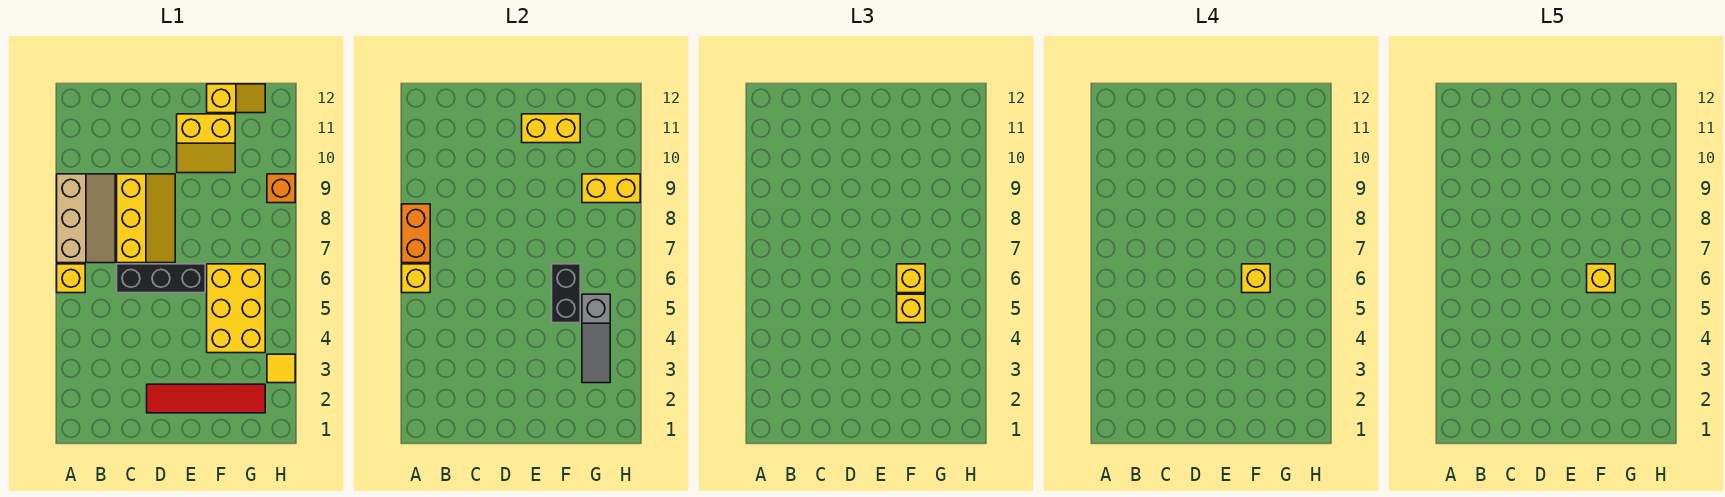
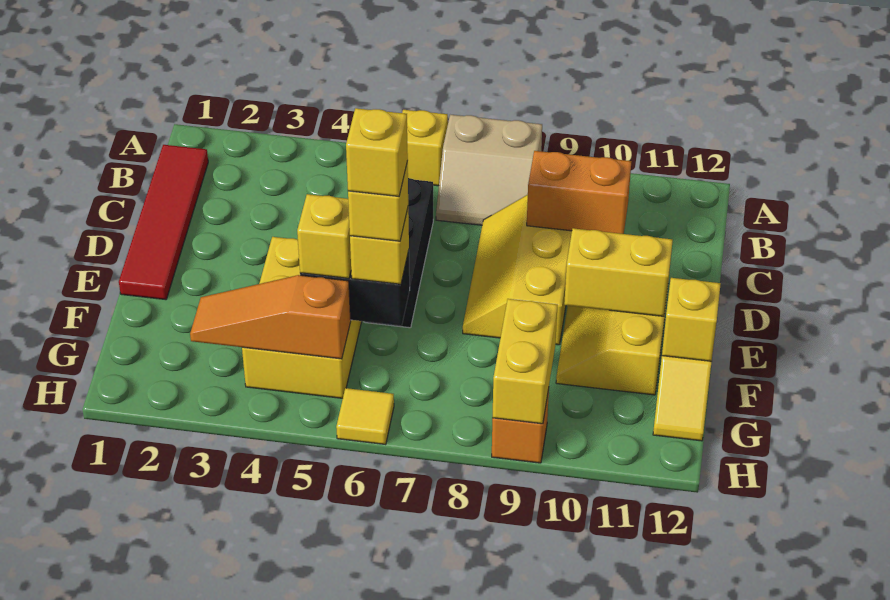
yellow 1x1 brick [402,264,430,293] -> yellow 1x1 brick moved to [662,278,721,361]
tan 2x3 slope [57,174,115,263] -> tan 2x2 slope [436,115,542,225]
orange 1x2 brick [402,204,430,263] -> orange 1x2 brick moved to [527,151,631,234]
yellow 2x3 slope [117,174,175,263] -> yellow 2x3 slope turned to [463,195,572,345]
red 1x4 tile [147,384,265,413] -> red 1x4 tile moved to [119,145,208,300]
yellow 1x2 brick [522,114,580,143] -> yellow 1x2 brick turned to [564,228,673,316]
yellow 2x3 brick [207,264,265,353] -> yellow 2x3 brick turned to [242,237,362,398]
grey 1x3 slope [582,294,610,383] -> orange 1x3 slope [190,275,351,359]
yellow 1x1 tile [267,354,295,383] -> yellow 1x1 tile moved to [336,388,394,445]

